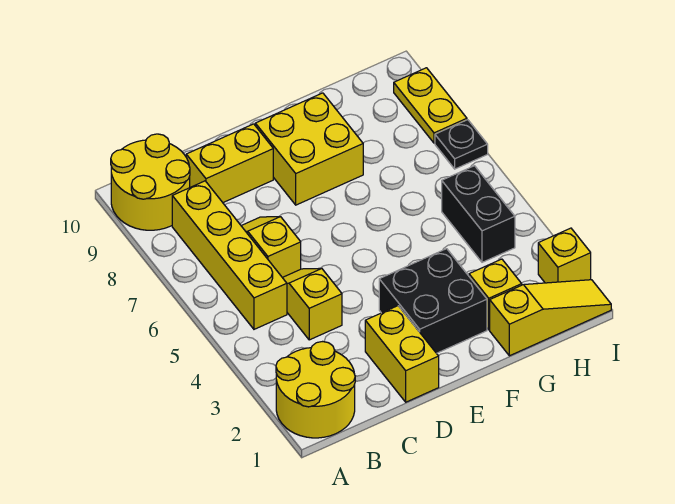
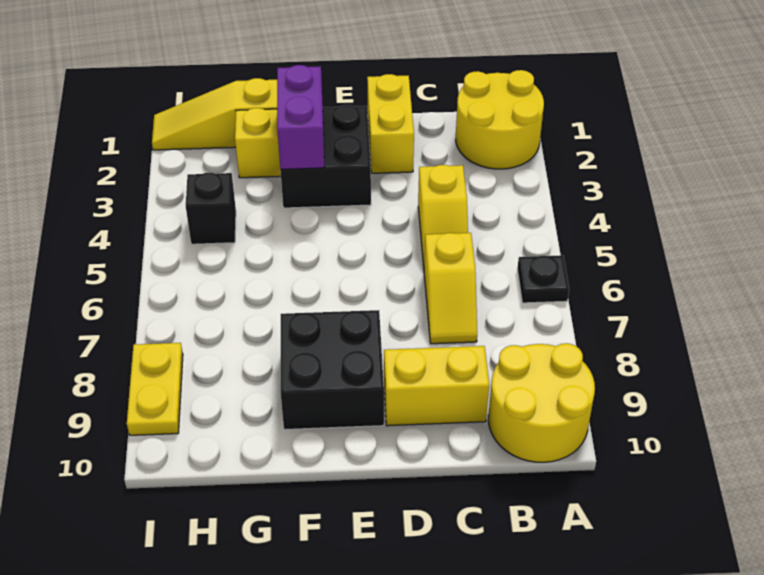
yellow 1x4 brick [172,181,287,329] -> none
yellow 2x2 brick [255,93,363,205] -> black 2x2 brick [281,310,384,430]
none -> purple 1x2 brick [277,65,324,169]
black 1x2 brick [442,166,515,262] -> black 1x1 brick [186,173,236,244]
yellow 1x1 brick [538,228,591,283] -> none
black 1x1 plate [435,120,488,169] -> black 1x1 plate moved to [517,255,569,303]

